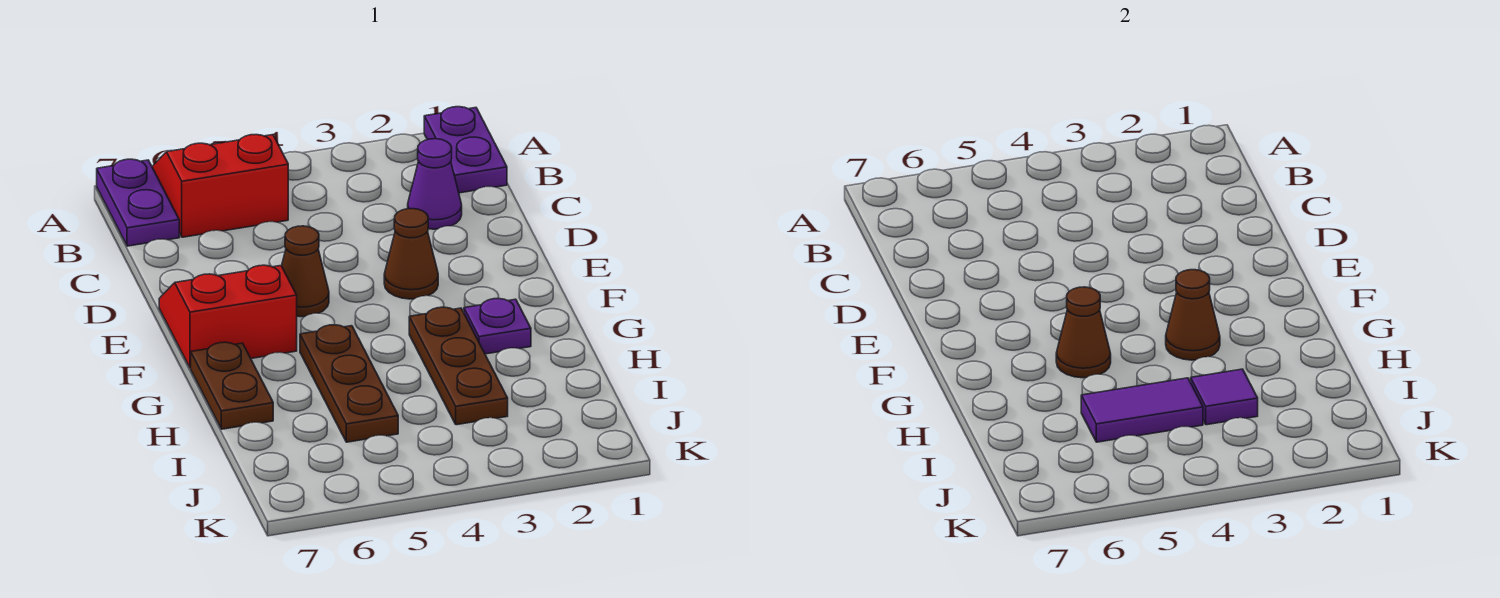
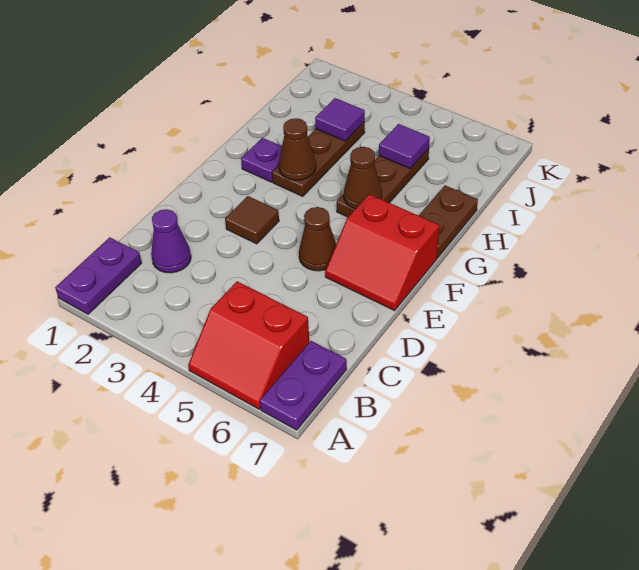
brown 1x1 cone [384,209,438,299] -> brown 1x1 tile [225,196,279,244]
purple 1x2 tile [1081,378,1203,442] -> purple 1x1 tile [379,124,430,169]

